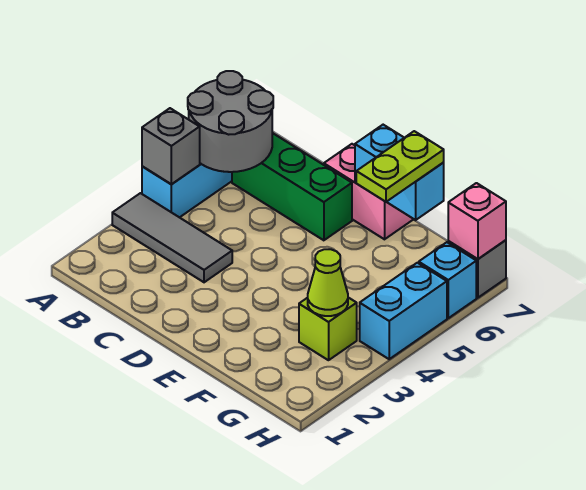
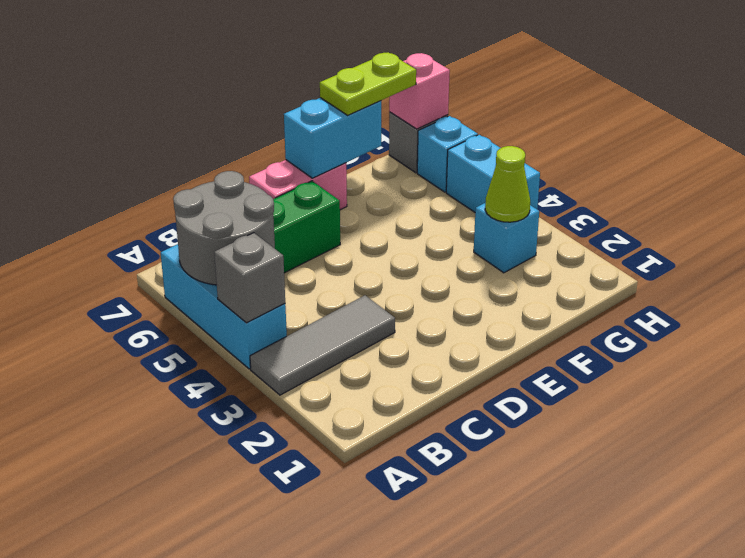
lime 1x2 plate [356,131,444,202] -> lime 1x2 plate turned to [320,52,416,115]
lime 1x1 brick [299,298,357,360] -> cyan 1x1 brick [474,203,539,273]

